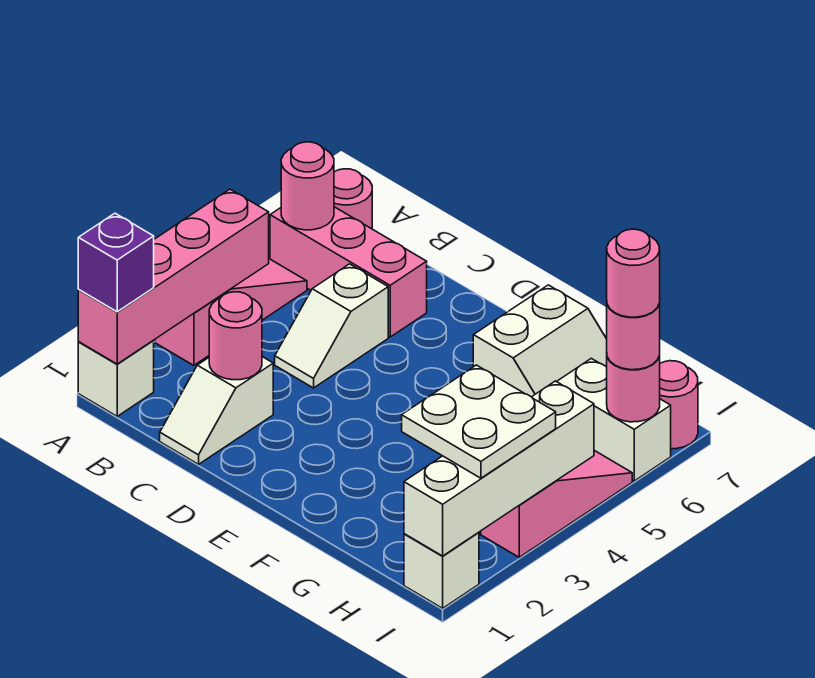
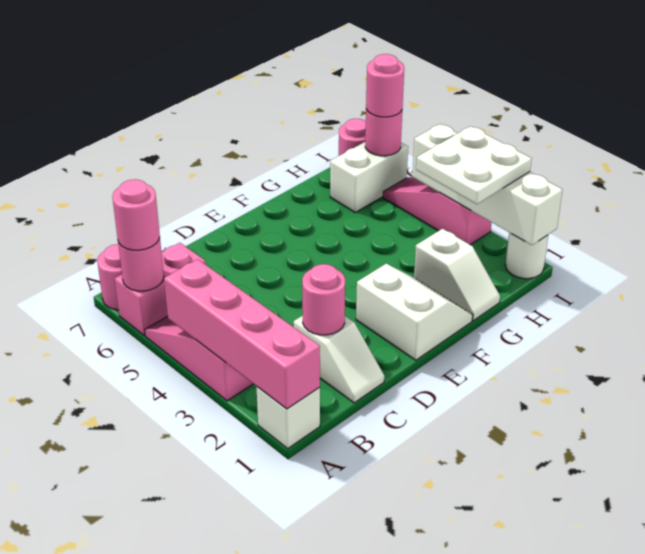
purple 1x1 brick [78,213,154,312] -> none
pink 1x3 brick [270,207,427,337] -> pink 1x2 brick [115,243,205,335]
white 1x2 slope [275,264,388,388] -> white 1x2 slope moved to [414,229,500,321]
white 2x2 slope [473,285,607,397] -> white 2x2 slope moved to [356,264,473,360]
white 1x1 brick [404,532,479,608] -> white 1x1 round brick [506,233,548,279]
pink 1x1 round brick [607,229,660,317] -> pink 1x1 round brick moved to [112,179,160,250]

